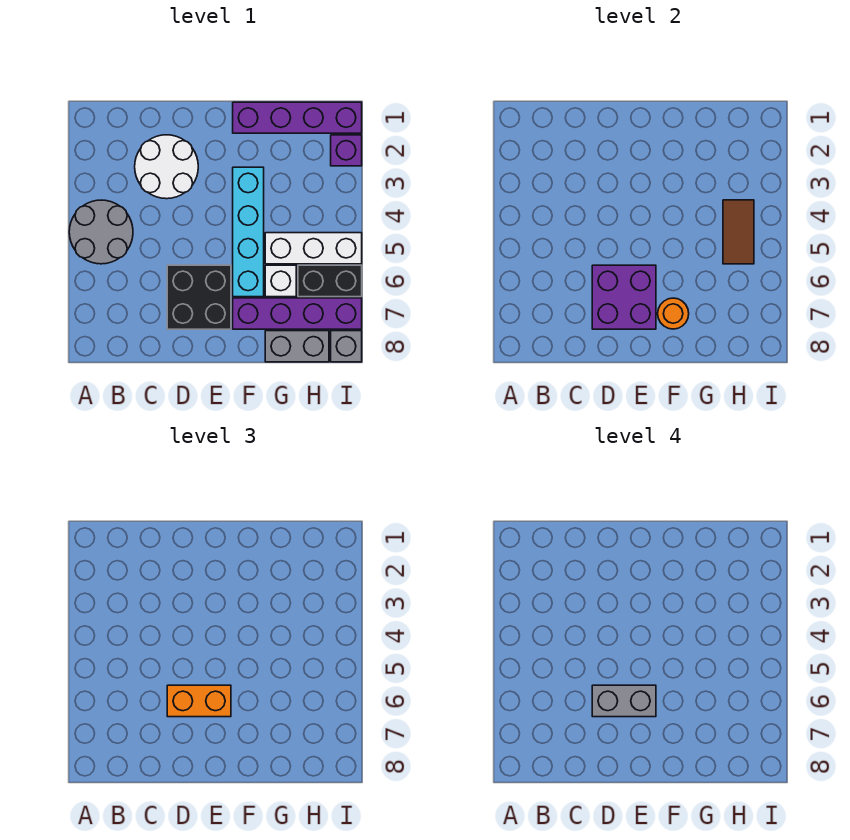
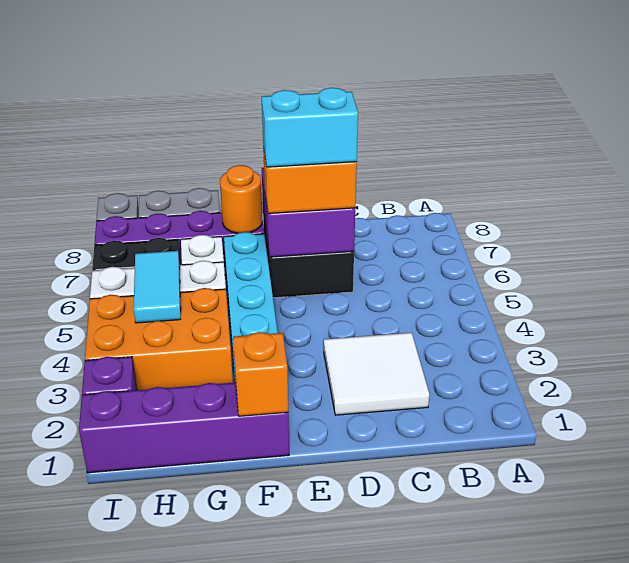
grey 2x2 round brick [69,200,133,264] -> none
white 2x2 round brick [135,135,198,199] -> white 2x2 tile [324,333,429,415]
grey 1x2 brick [592,685,656,717] -> cyan 1x2 brick [262,88,358,167]
none -> orange 1x1 brick [233,332,288,416]
none -> orange 2x3 brick [85,288,233,390]
brown 1x2 tile [723,200,754,264] -> cyan 1x2 tile [133,251,181,323]

